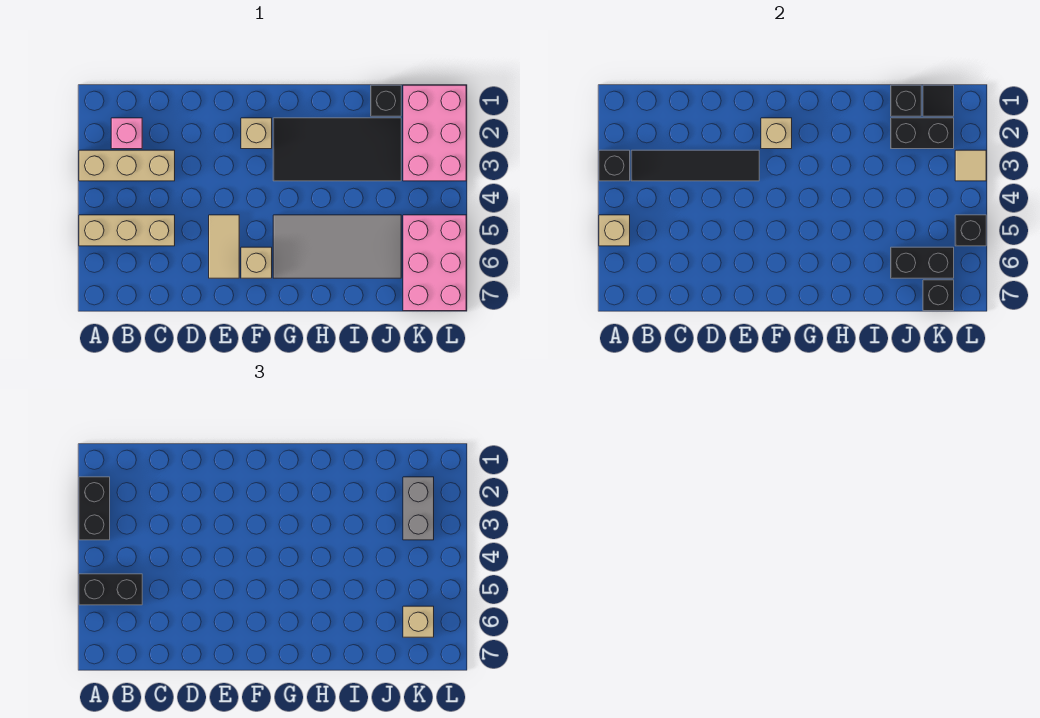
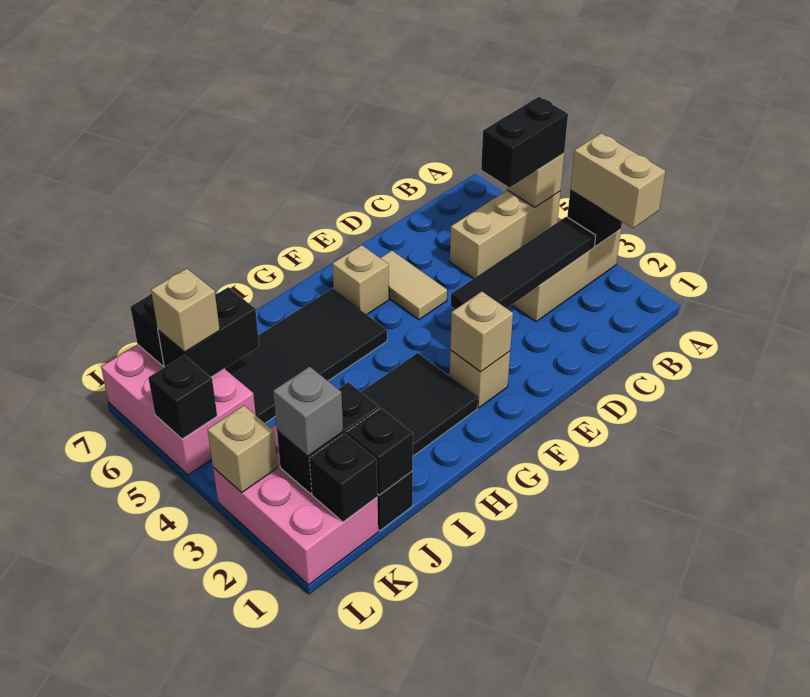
black 1x2 brick [79,477,110,540] -> tan 1x2 brick [570,133,665,228]
pink 1x1 brick [111,118,142,149] -> none
grey 2x4 tile [273,215,401,278] -> black 2x4 tile [225,289,387,423]
black 1x1 tile [923,85,954,116] -> black 1x1 brick [309,433,378,522]
grey 1x2 brick [403,477,434,540] -> grey 1x1 brick [273,367,343,456]
tan 1x1 tile [955,150,986,181] -> tan 1x1 brick [208,406,277,492]

